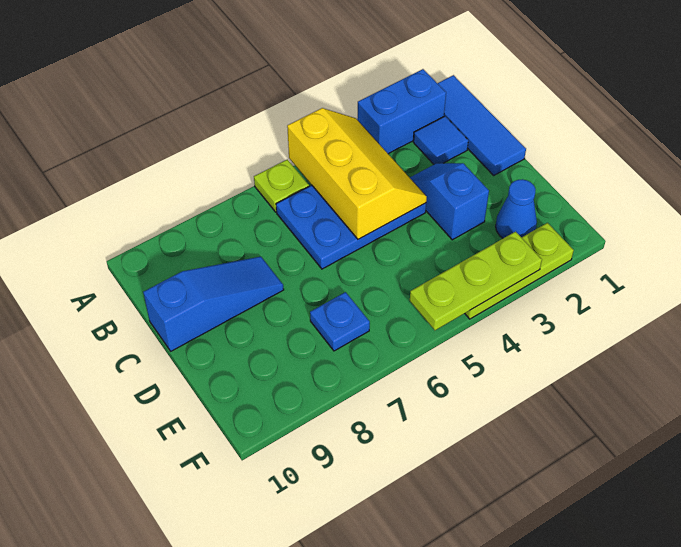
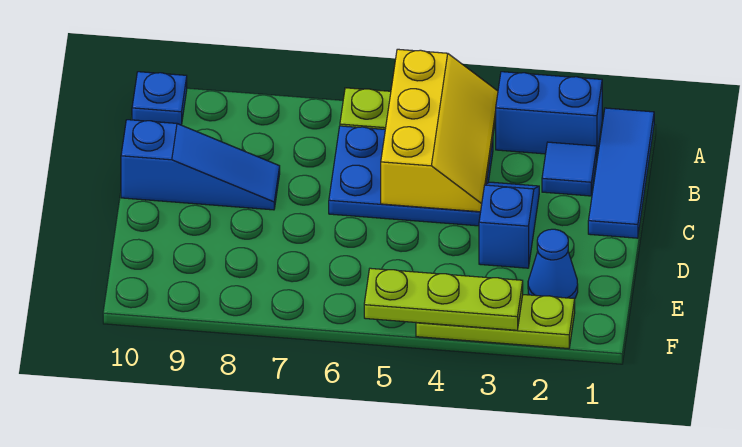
blue 1x1 plate [310,292,370,351] -> blue 1x1 plate moved to [132,72,187,125]

